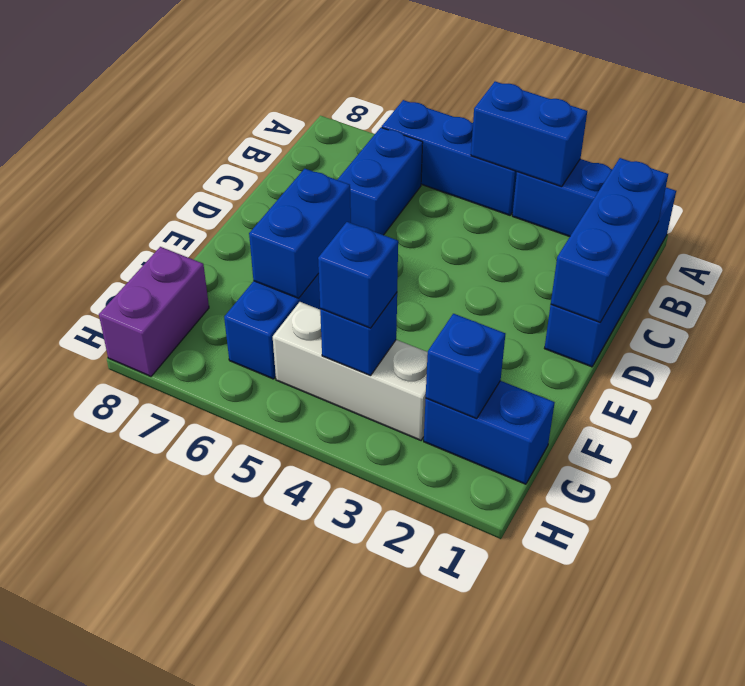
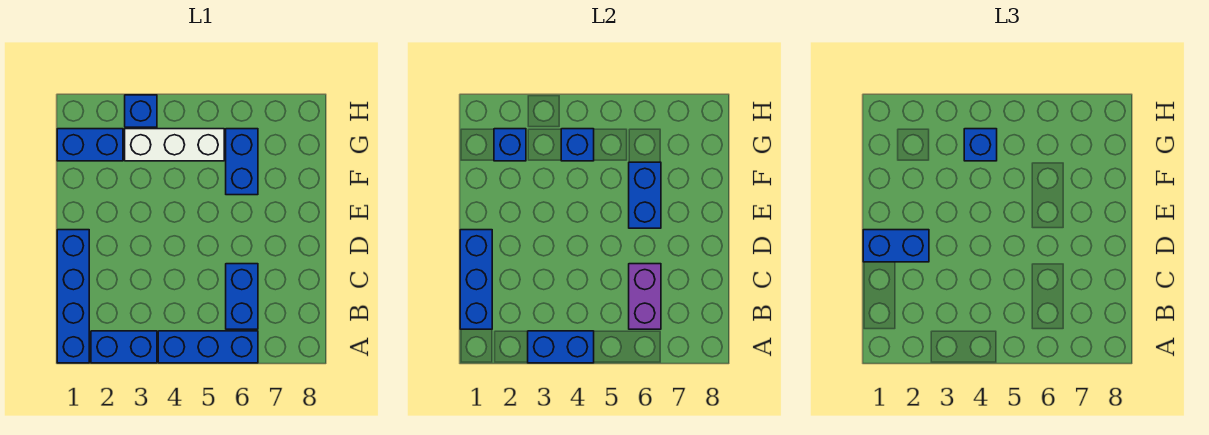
none -> blue 1x2 brick [863,230,929,262]
purple 1x2 brick [99,247,209,376] -> purple 1x2 brick moved to [629,264,661,329]
none -> blue 1x1 brick [125,95,157,127]

